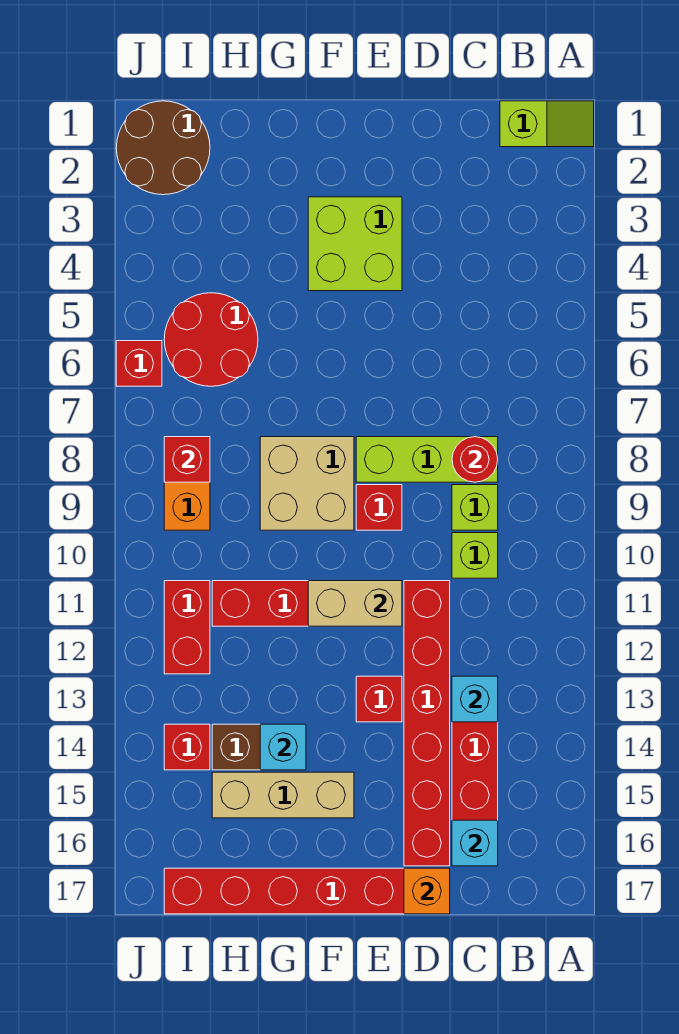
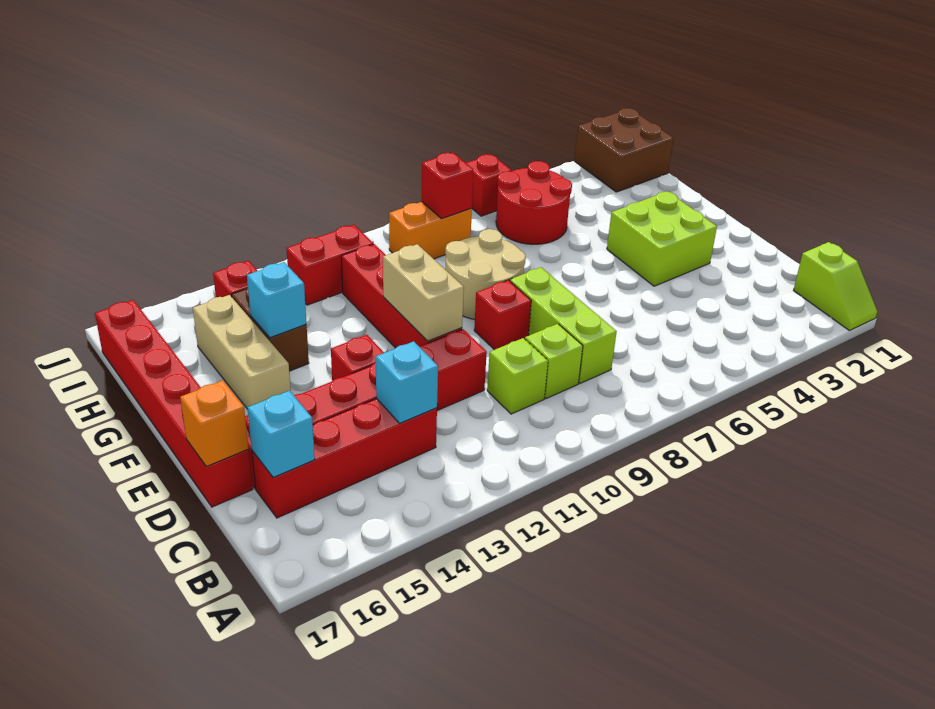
red 1x1 round brick [452,437,498,482] -> none
tan 2x2 brick [260,437,354,530] -> tan 2x2 round brick [445,229,526,319]
brown 2x2 round brick [116,101,210,195] -> brown 2x2 brick [575,108,674,192]

